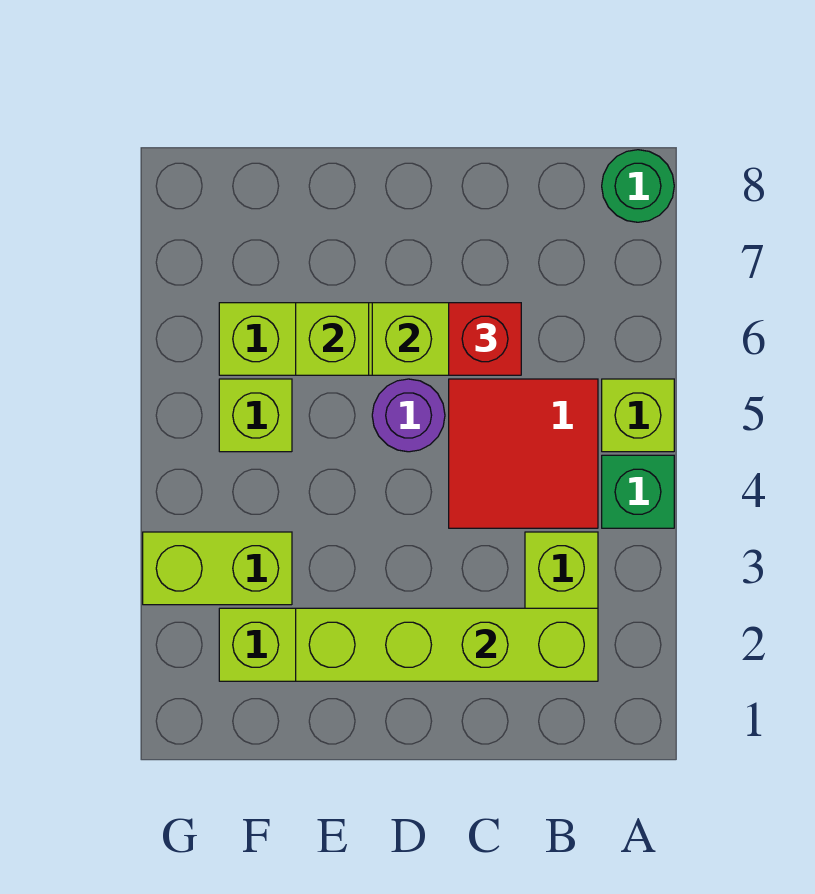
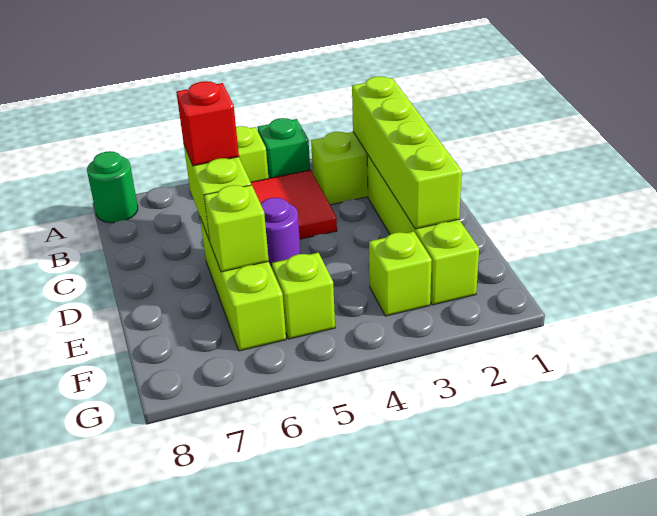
lime 1x2 brick [143,532,292,605] -> lime 1x1 brick [369,231,432,316]

